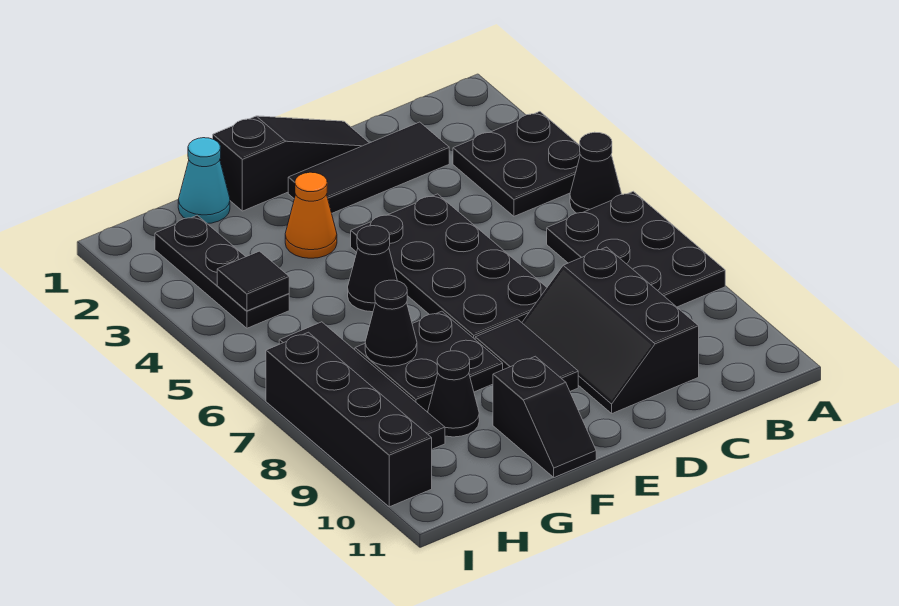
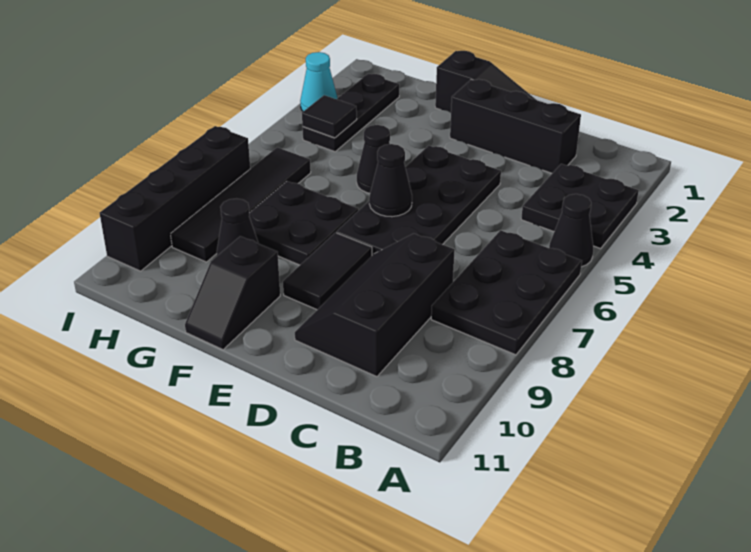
black 1x3 tile [288,122,449,213] -> black 1x3 brick [450,79,581,173]
orange 1x1 cone [285,172,337,258] -> none
cyan 1x1 cone [178,138,230,224] -> cyan 1x1 cone moved to [300,52,337,111]
black 1x1 cone [365,280,417,366] -> black 1x1 cone moved to [369,144,412,217]

